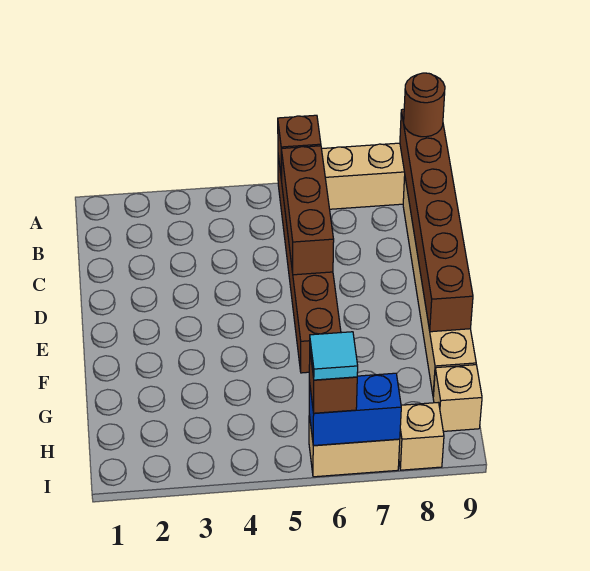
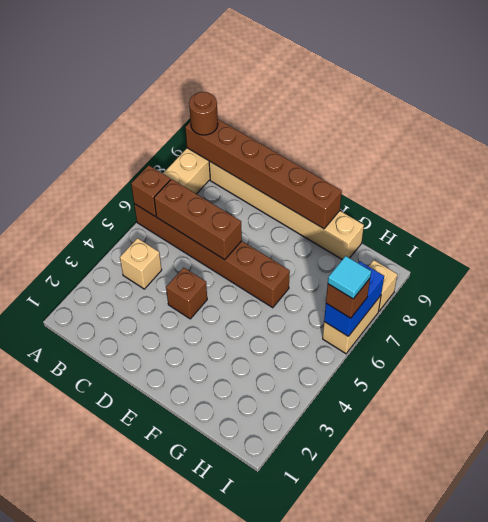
none -> brown 1x1 brick [166,267,207,319]
tan 1x1 brick [433,365,482,431] -> tan 1x1 brick moved to [120,238,162,289]

